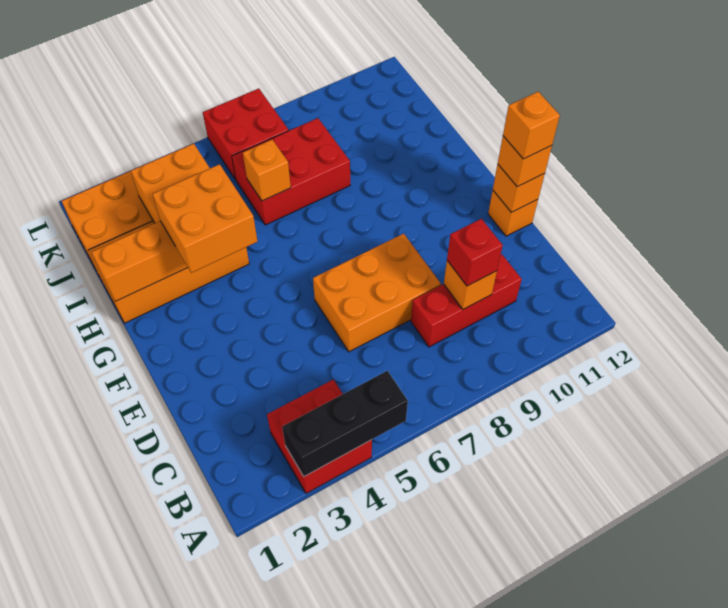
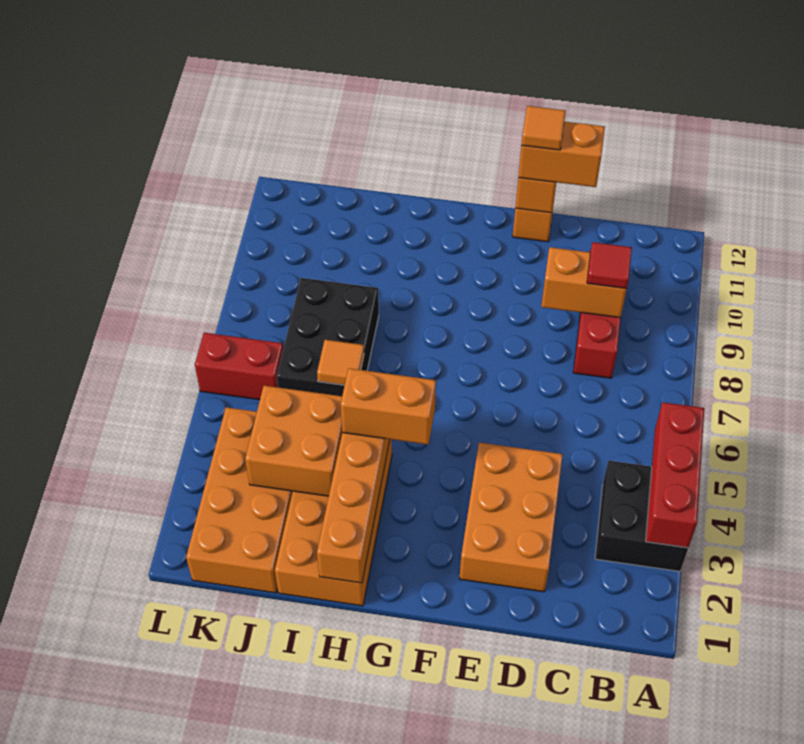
red 2x2 brick [267,380,372,494] -> black 2x2 brick [595,461,688,571]
black 1x3 brick [282,371,408,476] -> red 1x3 brick [646,402,704,548]
orange 1x1 brick [444,261,497,309] -> orange 1x2 brick [541,247,627,318]
red 1x1 brick [447,219,503,286] -> red 1x1 tile [587,242,632,289]
orange 2x3 brick [313,234,441,352] -> orange 2x3 brick moved to [460,443,563,592]
orange 1x1 brick [498,136,552,187] -> orange 1x2 brick [518,122,605,187]
orange 1x1 brick [503,92,560,159] -> orange 1x1 tile [521,106,566,150]
orange 2x2 brick [152,164,258,273] -> orange 1x2 brick [341,368,436,445]
red 2x3 brick [232,118,350,225] -> black 2x3 brick [277,278,379,396]
orange 1x1 brick [243,140,291,201] -> orange 1x1 tile [317,340,364,385]
red 2x2 brick [203,89,289,179] -> red 1x2 brick [195,333,283,400]

